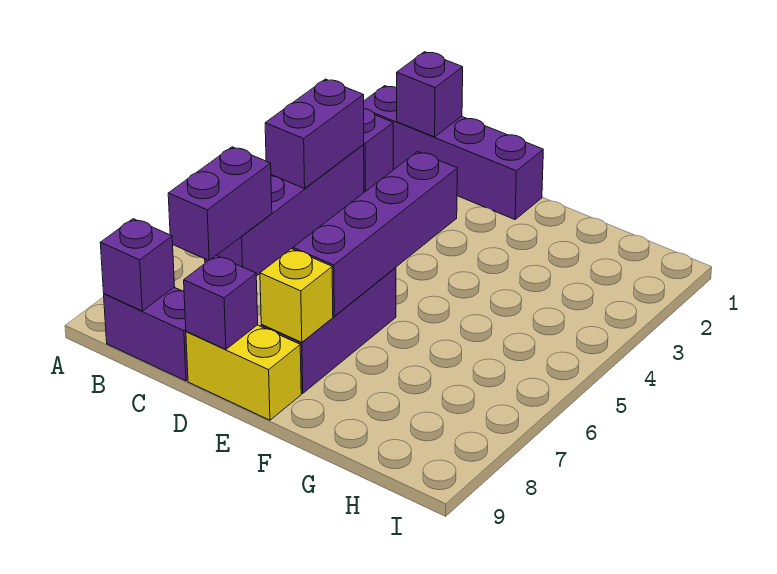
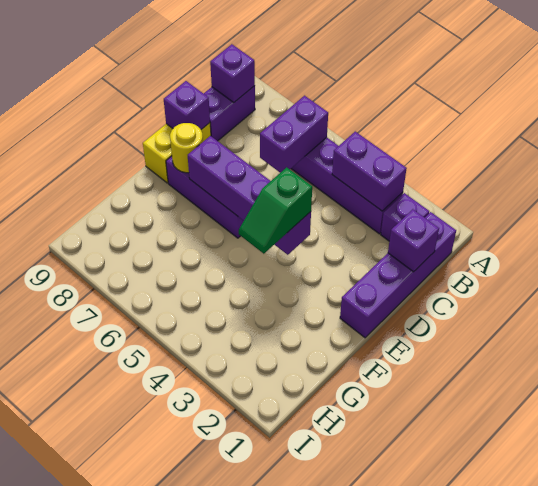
purple 1x2 brick [168,147,272,260] -> purple 1x2 brick turned to [260,96,328,173]
none -> green 1x2 slope [239,167,312,254]
yellow 1x1 brick [260,249,333,342] -> yellow 1x1 round brick [170,123,203,173]

